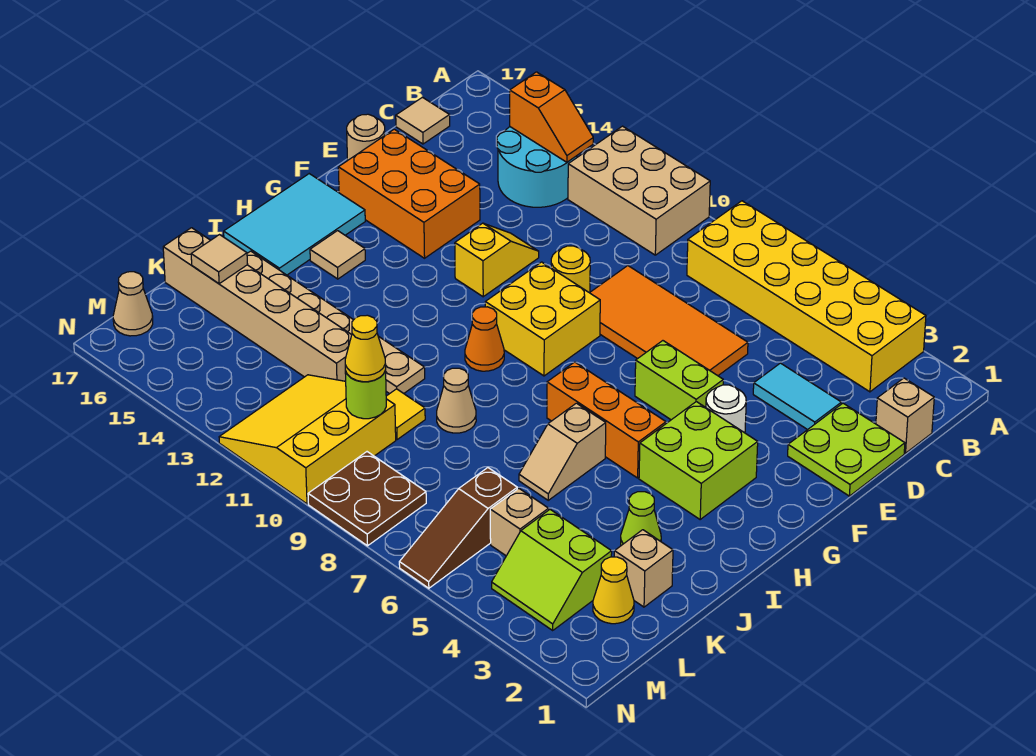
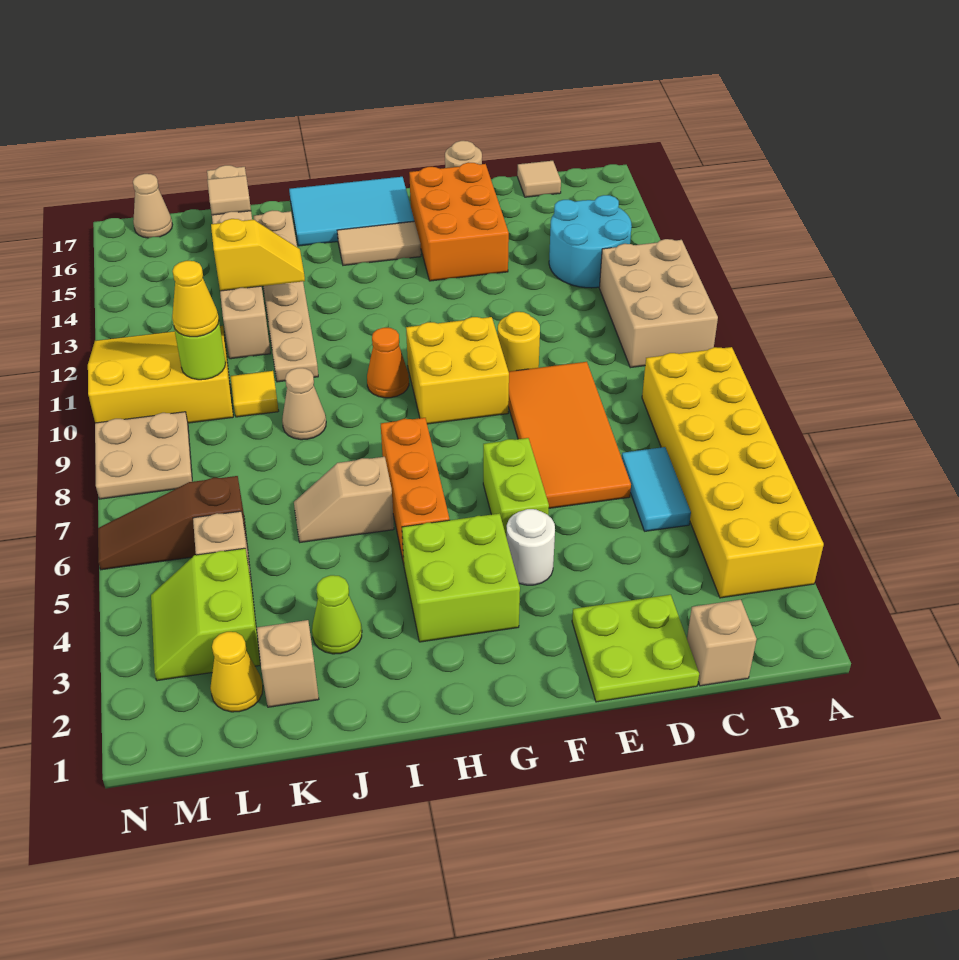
orange 1x2 slope [510,72,593,162] -> none
cyan 1x2 tile [753,363,841,430] -> cyan 1x2 tile moved to [622,447,691,531]
yellow 1x2 slope [455,223,539,297] -> yellow 1x2 slope moved to [211,219,305,291]
tan 1x1 tile [310,231,365,279] -> tan 1x2 tile [337,221,421,265]
brown 2x2 plate [308,452,426,546] -> tan 2x2 plate [95,412,192,499]

